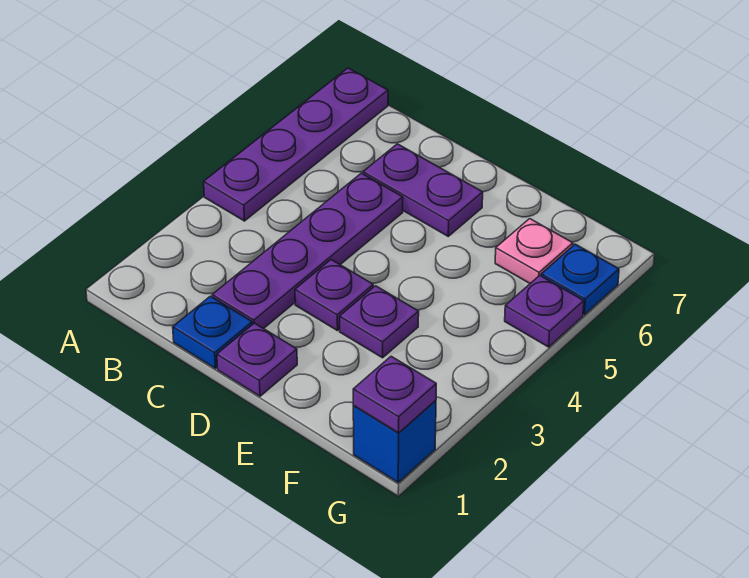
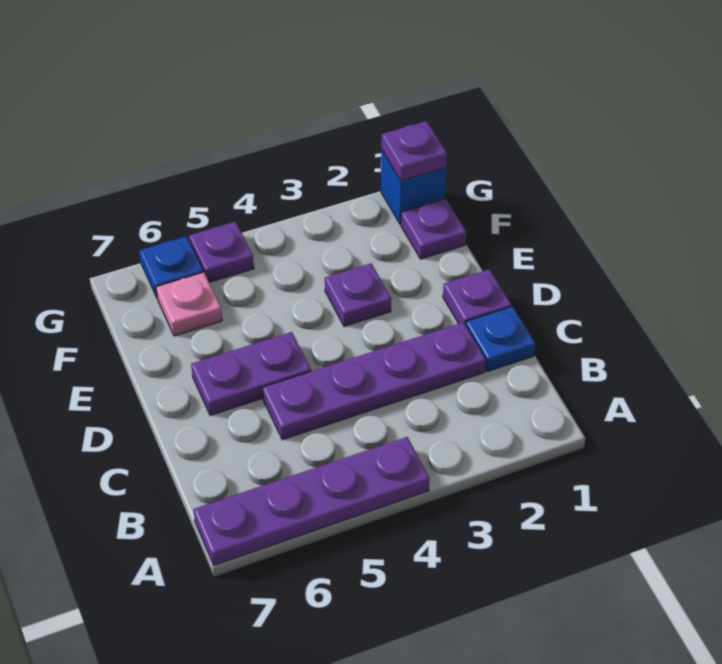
purple 1x2 plate [363,144,483,236] -> purple 1x2 plate turned to [191,332,311,415]
purple 1x1 plate [295,260,373,331] -> purple 1x1 plate moved to [401,199,466,259]

